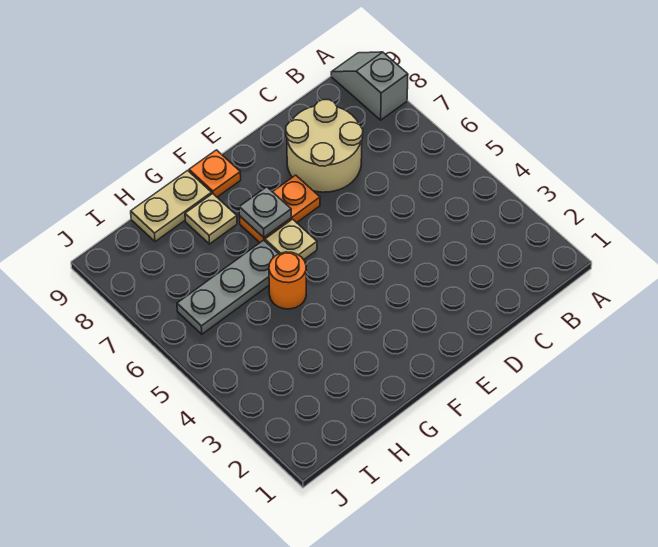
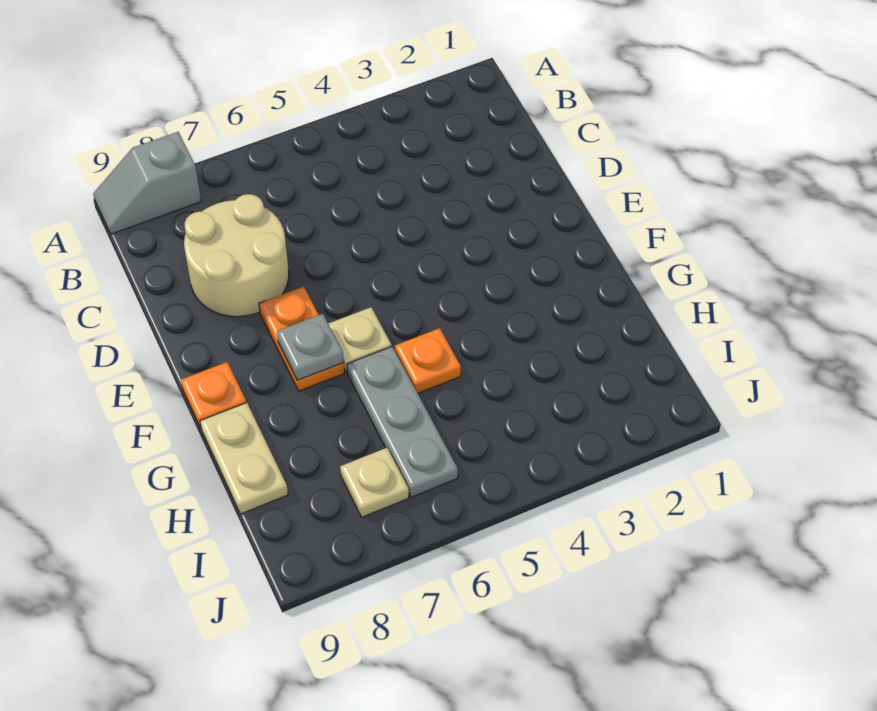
orange 1x1 round brick [269,252,306,309] -> orange 1x1 plate [395,328,461,393]
tan 1x1 plate [185,194,237,244] -> tan 1x1 plate moved to [340,448,409,517]

